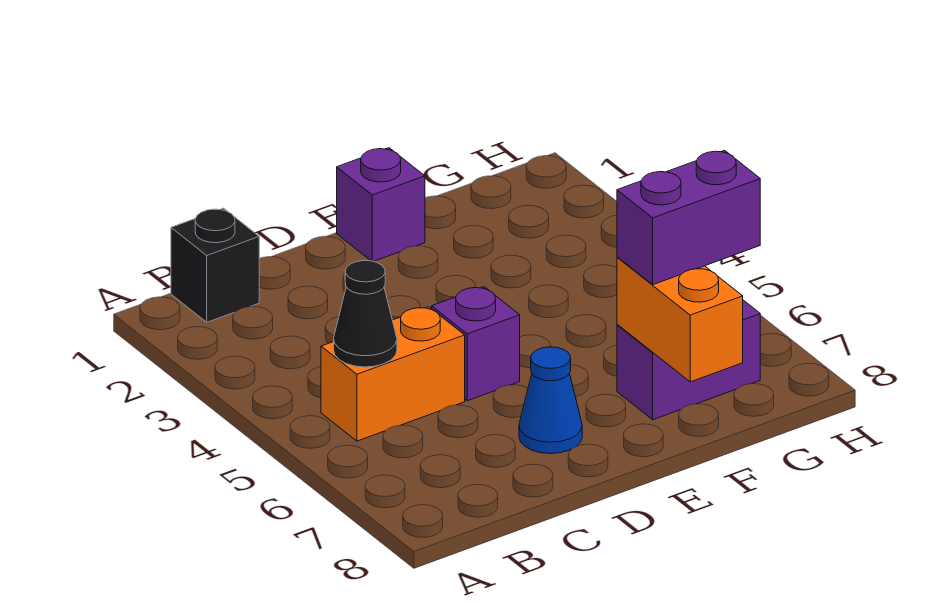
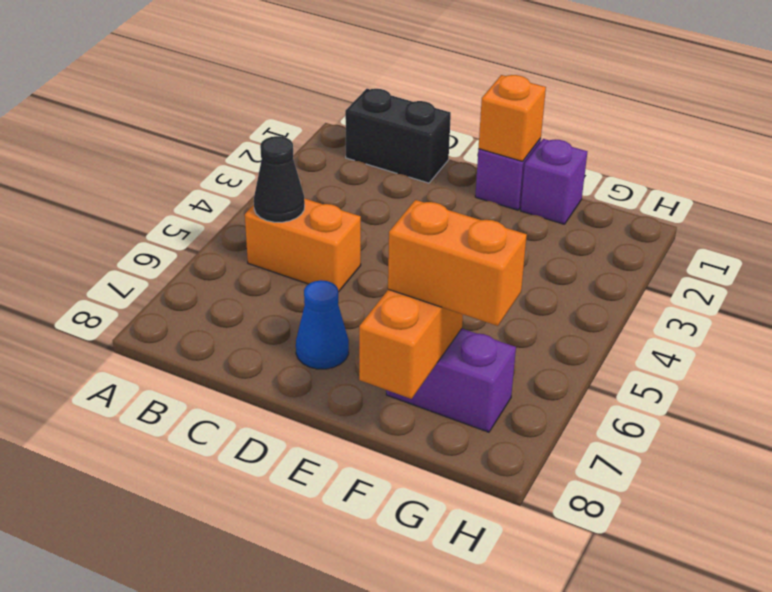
black 1x1 brick [171,208,259,322] -> black 1x2 brick [345,89,451,183]
purple 1x1 brick [432,287,520,401] -> purple 1x1 brick moved to [521,139,587,224]
none -> orange 1x1 brick [479,75,546,161]
purple 1x2 brick [617,150,760,285] -> orange 1x2 brick [388,200,527,326]

